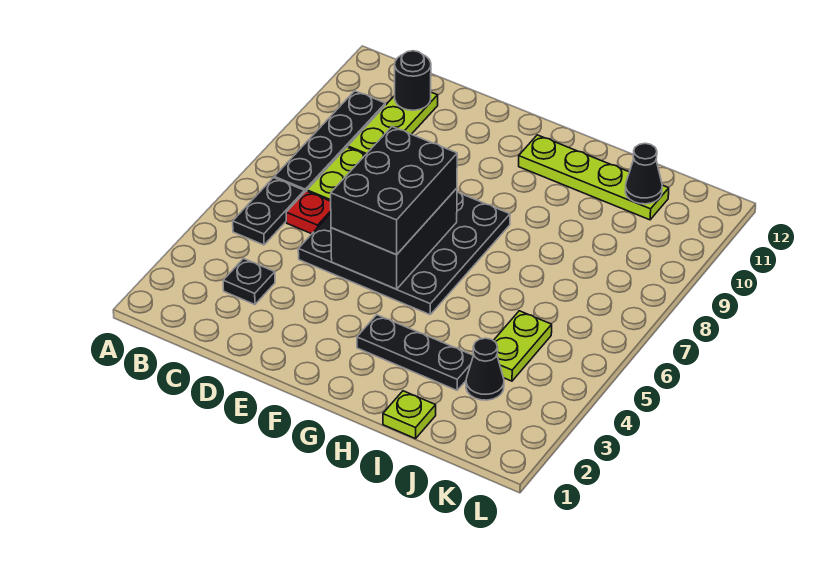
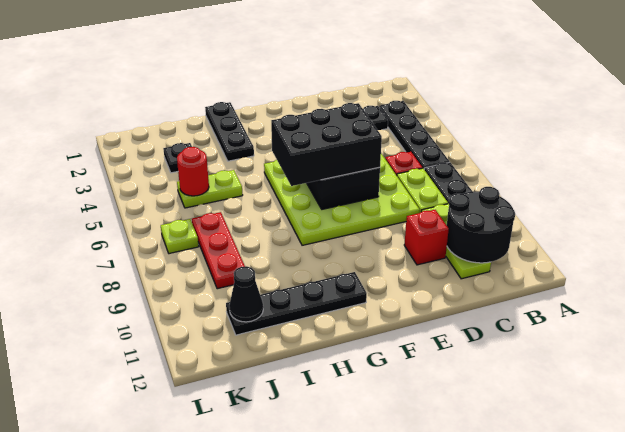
black 1x2 plate [233,178,304,245] -> black 1x4 plate [379,101,449,169]
black 1x1 round brick [395,51,431,110] -> black 2x2 round brick [447,187,515,263]
black 4x4 plate [298,192,510,315] -> lime 4x4 plate [264,154,420,245]
none -> red 1x1 brick [404,210,449,265]
black 2x3 brick [331,127,457,255] -> black 2x3 brick turned to [271,103,382,186]
black 1x3 plate [357,315,473,390] -> black 1x3 plate turned to [205,102,254,161]
lime 1x4 plate [519,135,669,220] -> black 1x4 plate [226,272,367,335]
lime 1x1 plate [383,391,436,439] -> lime 1x1 plate moved to [161,219,199,254]
black 1x1 cone [466,338,504,400] -> black 1x1 plate [163,143,192,173]
lime 1x2 plate [493,311,552,381] -> lime 1x2 plate turned to [177,170,243,208]
none -> red 1x1 round brick [177,147,209,196]
none -> red 1x3 plate [192,212,245,289]

